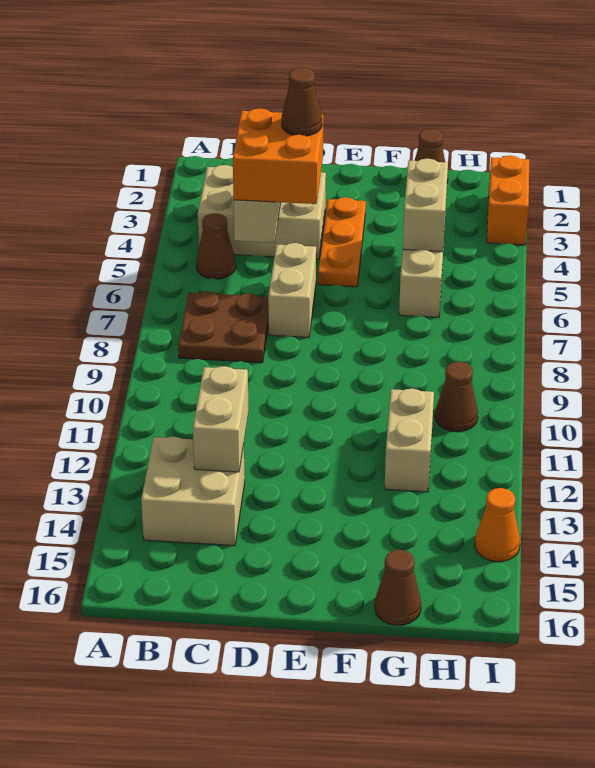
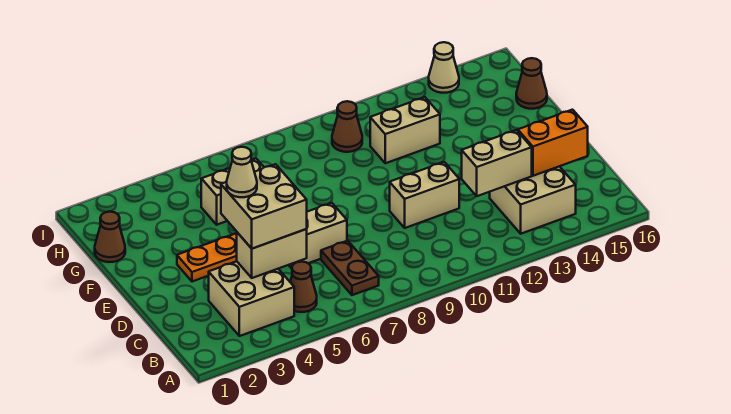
tan 2x3 brick [198,165,326,259] -> tan 2x2 brick [209,261,294,336]
brown 2x2 plate [178,291,269,363] -> brown 1x2 plate [321,241,379,295]
orange 2x2 brick [233,108,323,204] -> tan 2x2 brick [221,164,307,249]
brown 1x1 cone [282,67,322,136] -> tan 1x1 cone [227,147,257,197]
tan 1x2 brick [403,159,448,252] -> tan 1x2 brick moved to [390,162,459,228]
orange 1x2 brick [487,155,529,245] -> orange 1x2 brick moved to [518,110,588,176]
orange 1x1 cone [475,488,520,562] -> tan 1x1 cone [429,42,459,93]

